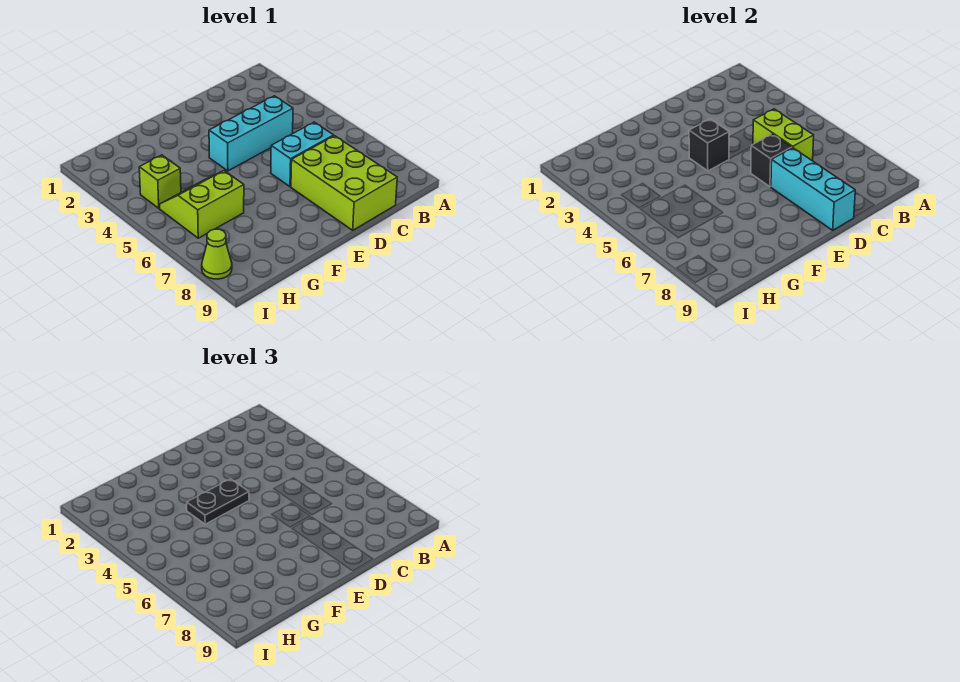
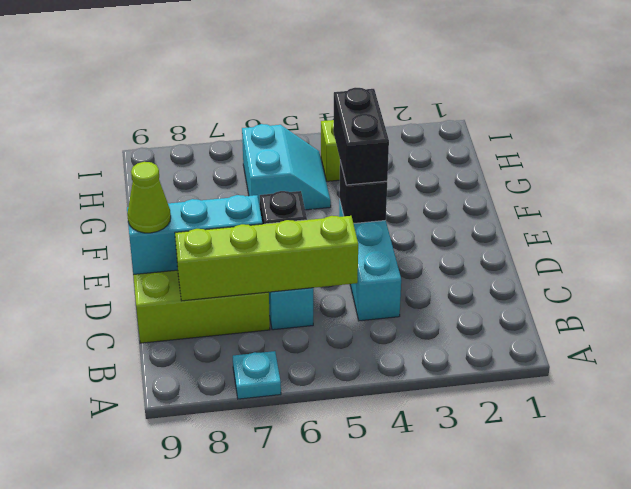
none -> cyan 1x1 plate [233,351,281,399]
lime 1x2 brick [753,109,814,161] -> lime 1x4 brick [175,216,358,301]
black 1x2 plate [187,479,249,524] -> black 1x2 brick [333,88,389,185]
lime 2x2 slope [160,171,244,238] -> cyan 2x2 slope [242,124,331,210]
lime 1x1 cone [202,229,232,279] -> lime 1x1 cone moved to [127,162,171,233]

